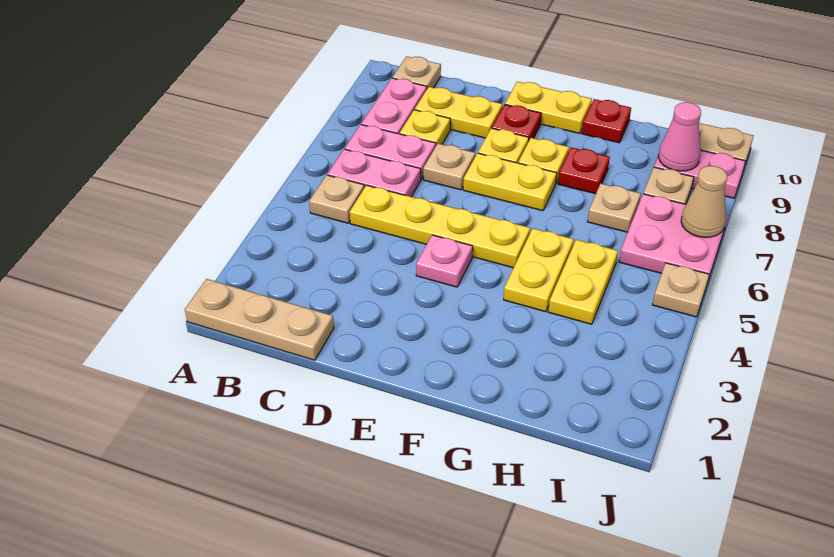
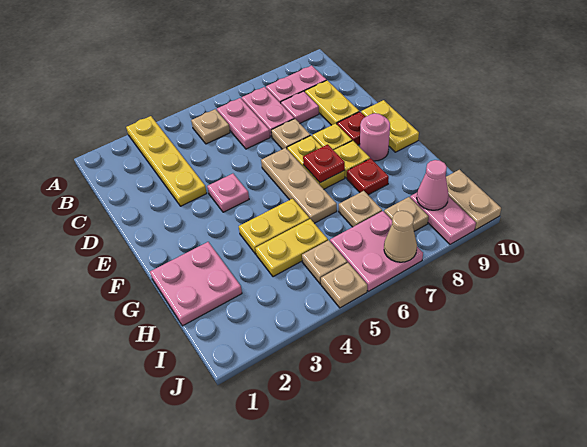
tan 1x3 plate [185,279,334,360] -> tan 1x3 plate moved to [261,148,337,223]
tan 1x1 plate [392,56,441,88] -> tan 1x1 plate moved to [302,240,347,284]
yellow 1x4 plate [350,185,530,268] -> yellow 1x4 plate moved to [126,116,207,206]
yellow 1x1 plate [400,110,450,145] -> pink 1x1 plate [281,91,319,123]
none -> pink 1x1 round brick [360,113,390,161]
none -> pink 2x2 plate [150,242,242,326]
red 1x1 plate [582,99,631,143] -> red 1x1 plate moved to [303,144,345,183]

